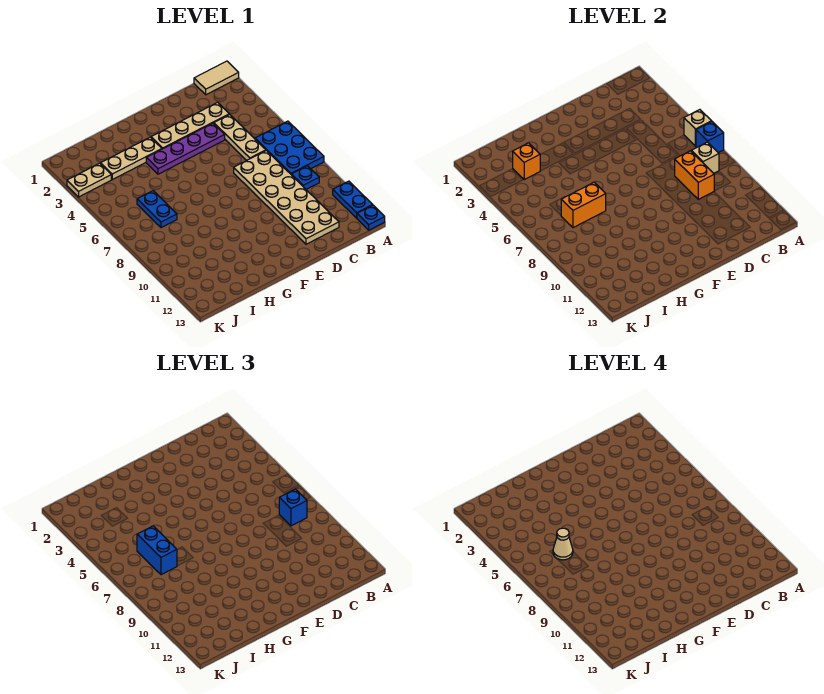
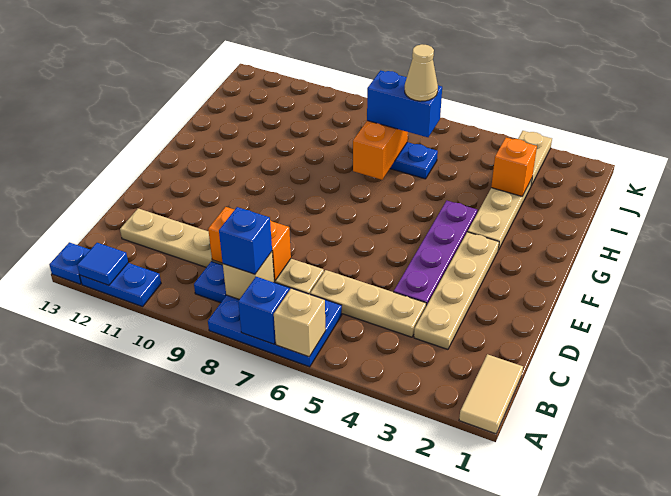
none -> blue 1x1 tile [77,243,128,285]
tan 2x6 plate [234,151,339,244] -> tan 1x6 plate [120,209,324,294]

